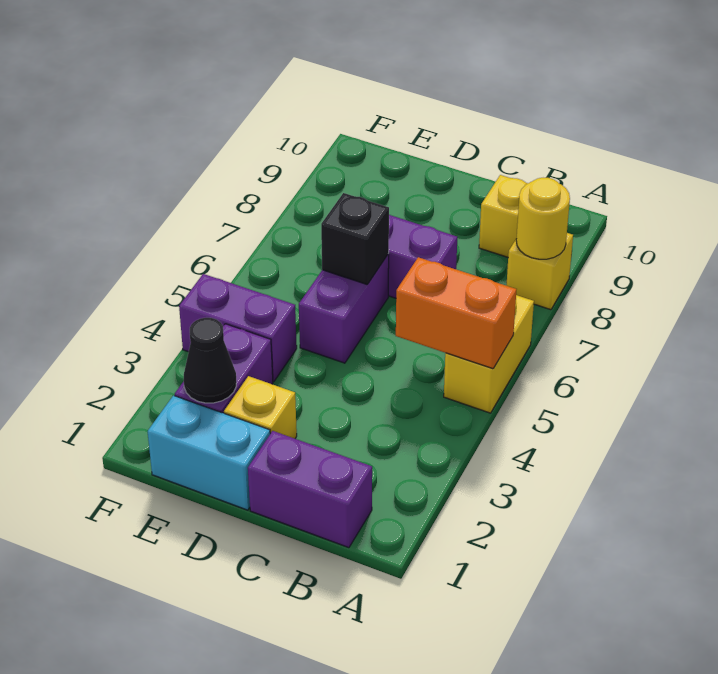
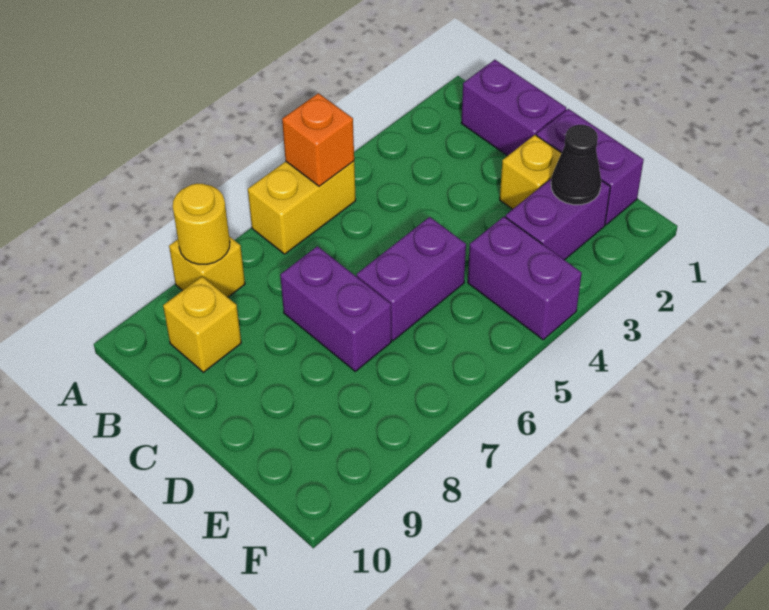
orange 1x2 brick [396,257,516,369] -> orange 1x1 brick [282,93,354,186]
cyan 1x2 brick [148,396,270,510] -> purple 1x2 brick [536,109,644,225]
black 1x1 brick [321,193,389,284] -> none

